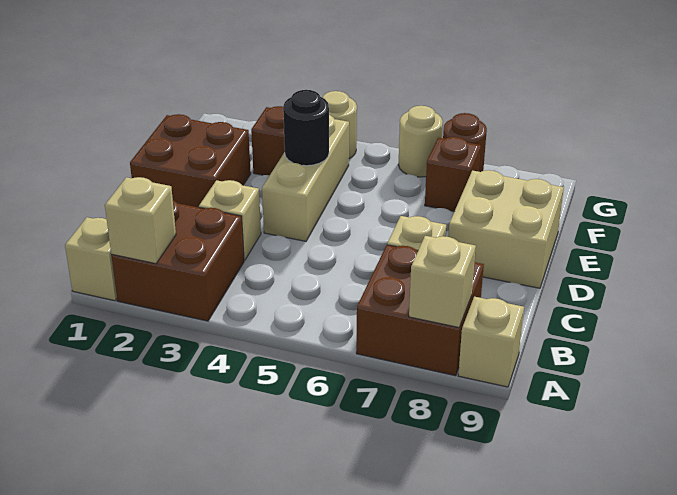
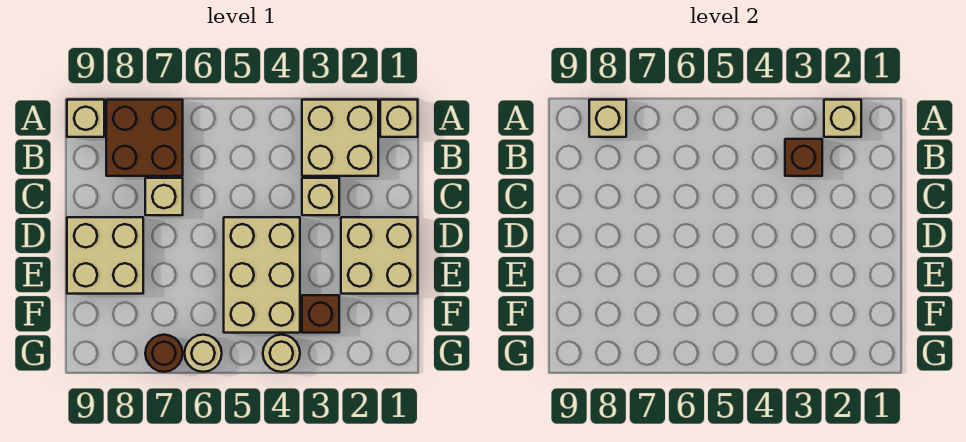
brown 2x2 brick [111,200,244,321] -> tan 2x2 brick [302,100,378,176]
brown 2x2 brick [130,114,251,207] -> tan 2x2 brick [341,217,418,294]
tan 1x3 brick [262,115,349,241] -> tan 2x3 brick [224,217,300,333]
black 1x1 round brick [283,90,329,166] -> none
brown 1x1 brick [425,137,481,211] -> brown 1x1 brick moved to [785,139,822,176]

